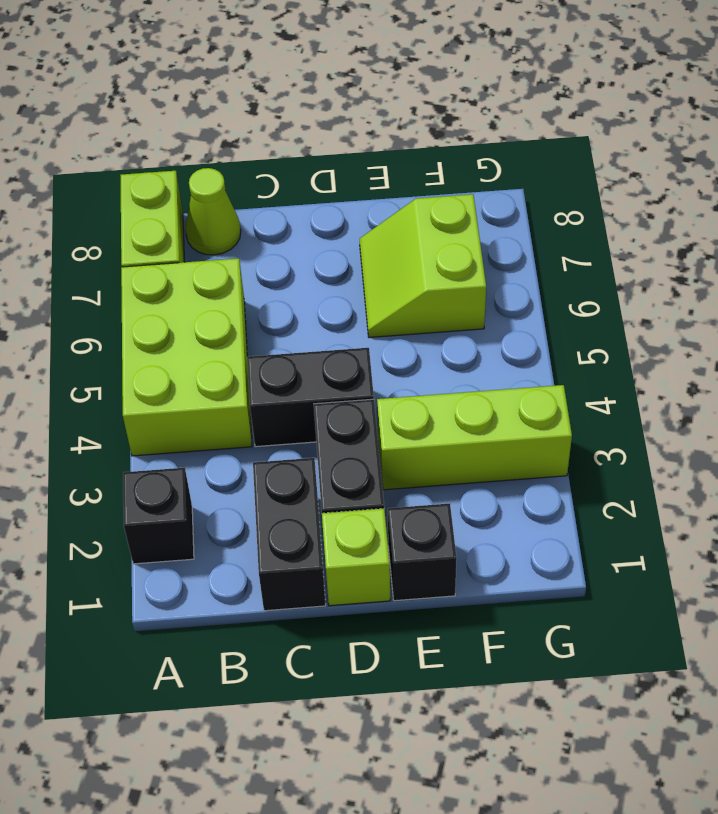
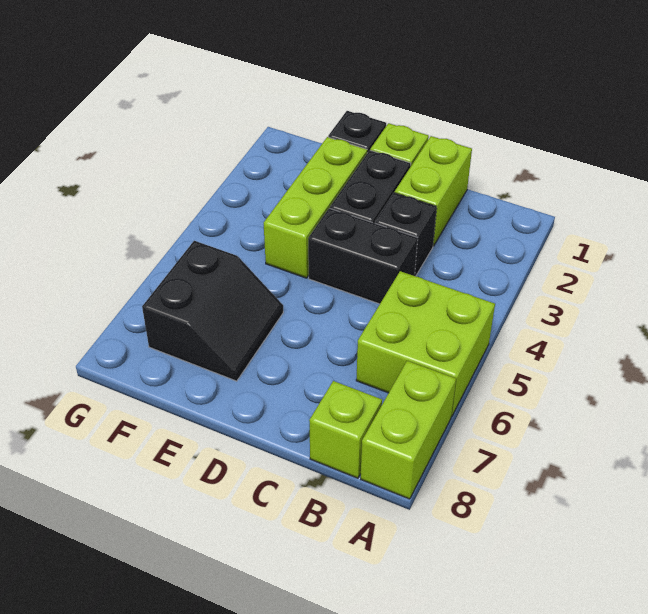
black 1x1 brick [123,468,194,564] -> black 1x1 brick moved to [375,193,437,276]
lime 2x3 brick [121,258,252,456] -> lime 2x2 brick [356,271,495,417]
lime 1x1 cone [185,168,241,255] -> lime 1x1 brick [309,381,382,478]
black 1x2 brick [253,458,326,611] -> lime 1x2 brick [395,136,472,246]
lime 1x3 brick [377,385,572,490] -> lime 1x3 brick turned to [264,137,367,278]
lime 2x2 slope [360,194,486,338] -> black 2x2 slope [142,241,283,381]

